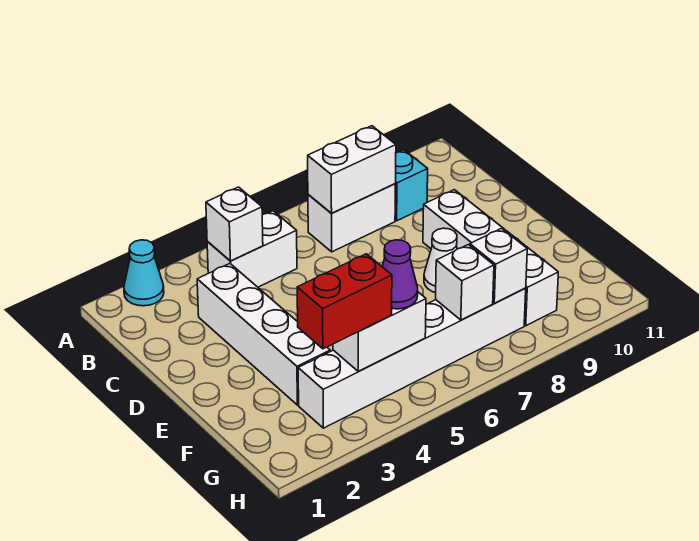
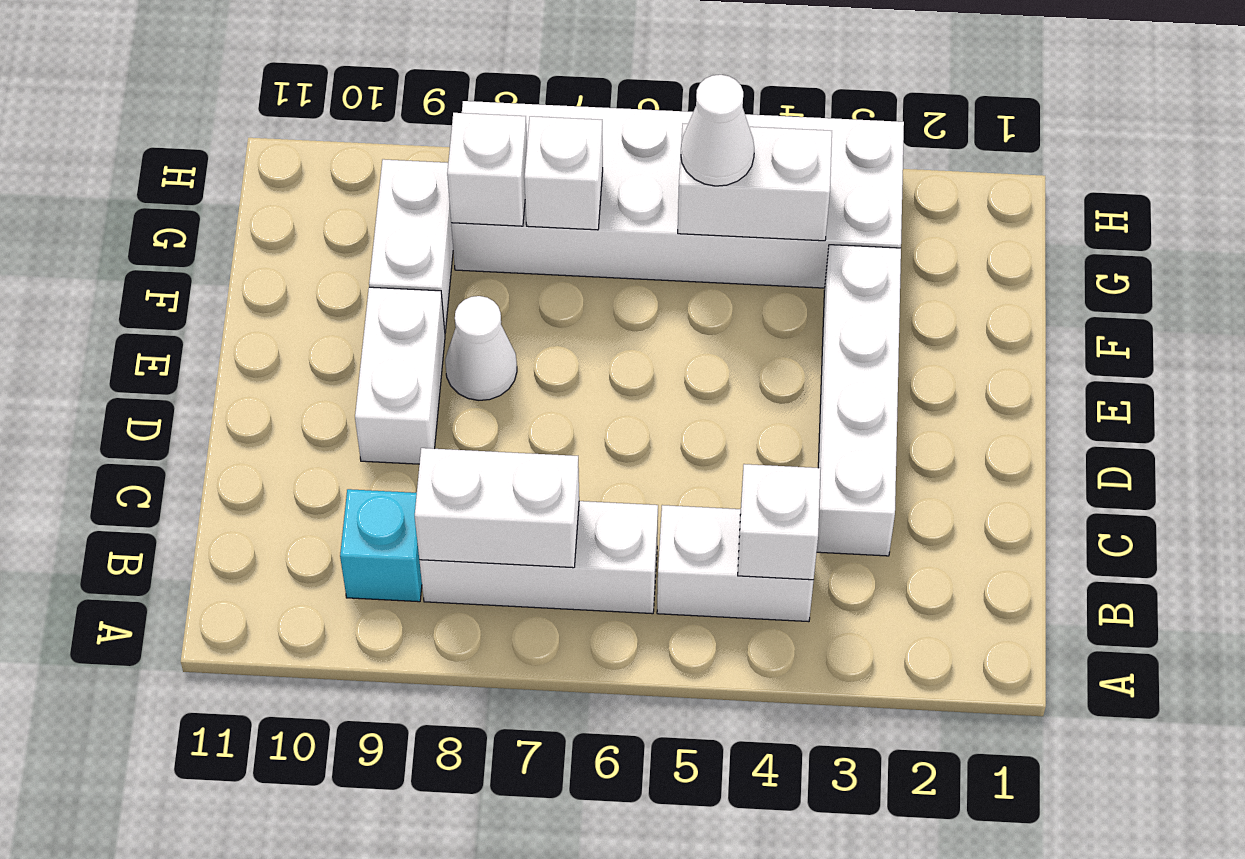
cyan 1x1 cone [124,240,164,306] -> none
white 1x2 brick [308,184,395,252] -> white 1x3 brick [419,501,658,614]
white 1x6 brick [298,288,526,428] -> white 2x6 brick [451,101,904,288]
red 1x2 brick [297,254,392,349] -> none
purple 1x1 cone [382,240,418,309] -> white 1x1 cone [681,75,754,186]

